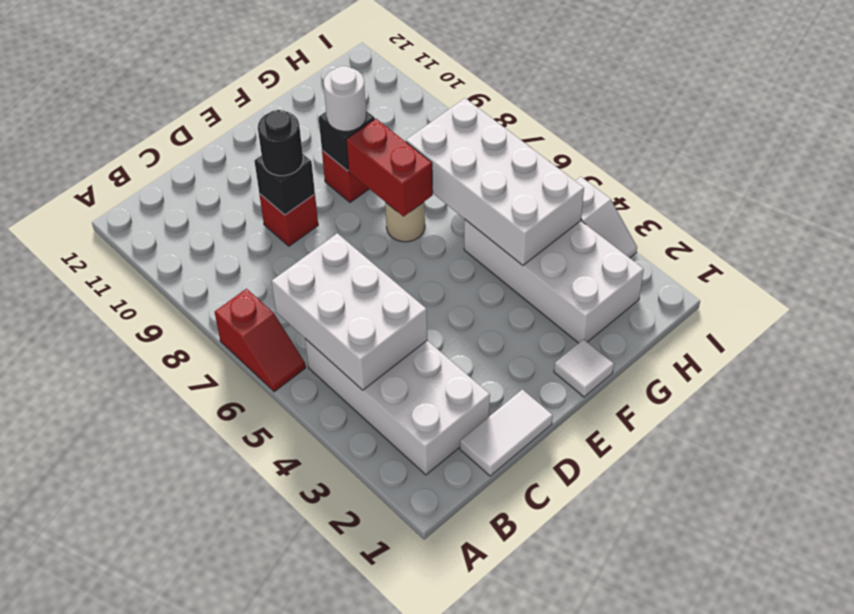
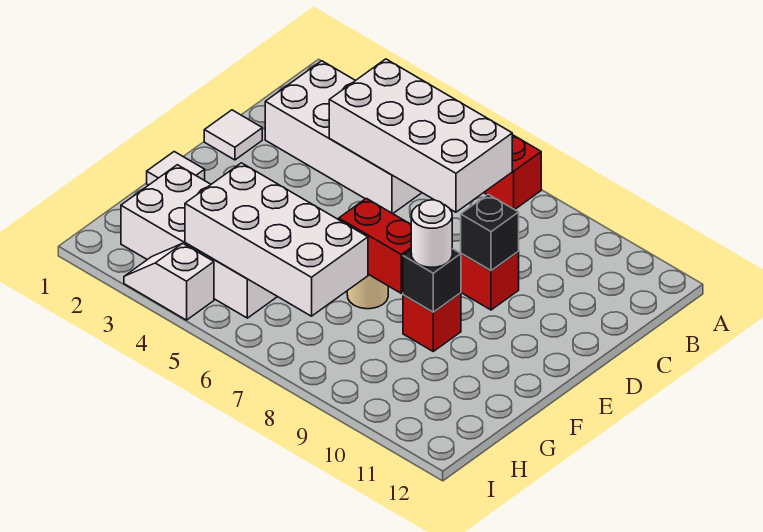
white 2x3 brick [272,233,427,390] -> white 2x4 brick [329,59,512,212]
white 1x2 tile [460,389,553,476] -> white 1x1 tile [204,110,262,160]
black 1x1 round brick [258,110,303,176] -> none

